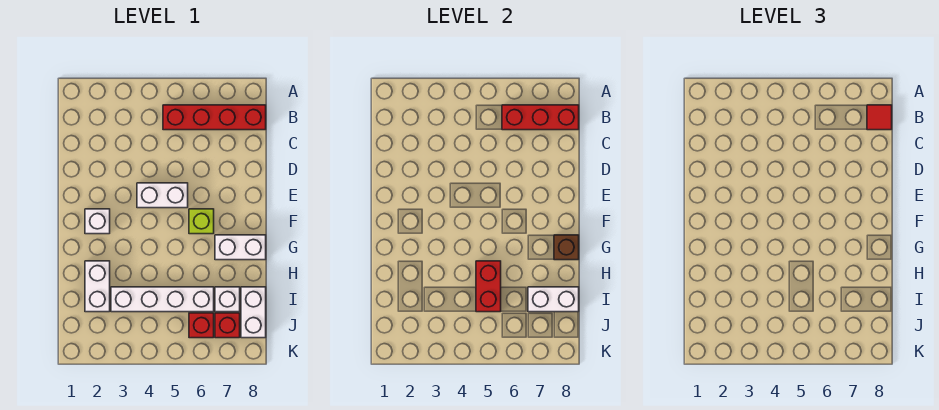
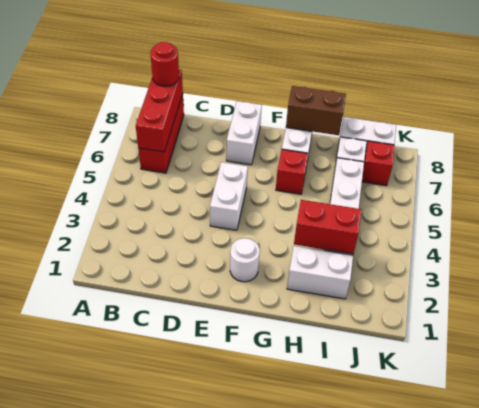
red 1x4 brick [163,105,266,130] -> red 1x3 brick [138,94,184,173]
red 1x1 tile [867,105,892,130] -> red 1x1 round brick [150,42,179,86]
white 1x1 brick [85,209,110,234] -> white 1x1 round brick [230,238,260,282]
lime 1x1 brick [189,209,214,234] -> none
brown 1x1 brick [554,235,579,260] -> brown 1x2 brick [286,86,346,135]
red 1x2 brick [476,261,501,312] -> red 1x2 brick moved to [294,200,361,254]
white 1x2 brick [528,287,579,312] -> white 1x2 brick moved to [226,101,262,165]
red 1x1 brick [189,313,214,338] -> red 1x1 brick moved to [276,149,308,194]

